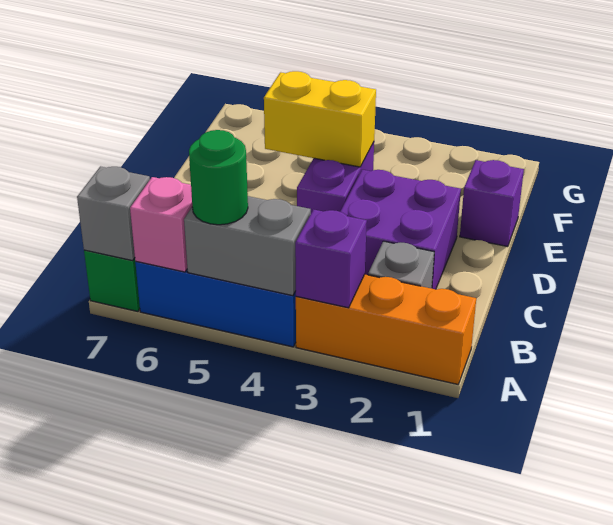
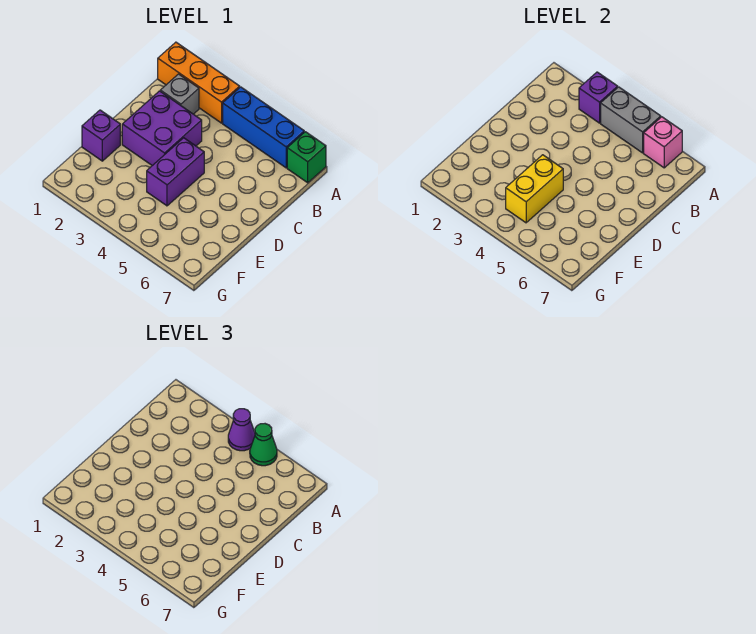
none -> purple 1x1 cone [228,409,255,451]
green 1x1 round brick [189,130,248,225] -> green 1x1 cone [250,424,277,466]
grey 1x1 brick [77,166,150,261] -> none
yellow 1x2 brick [264,71,376,167] -> yellow 1x2 brick turned to [506,155,563,223]

